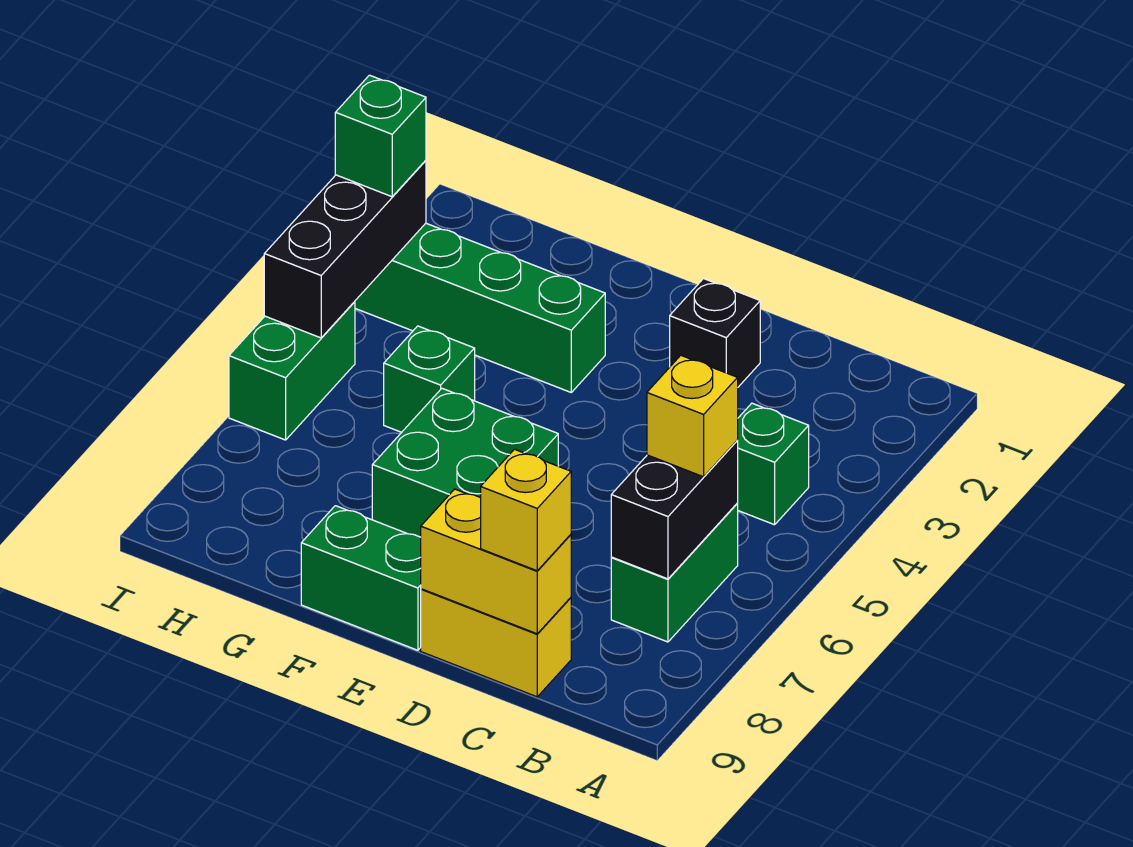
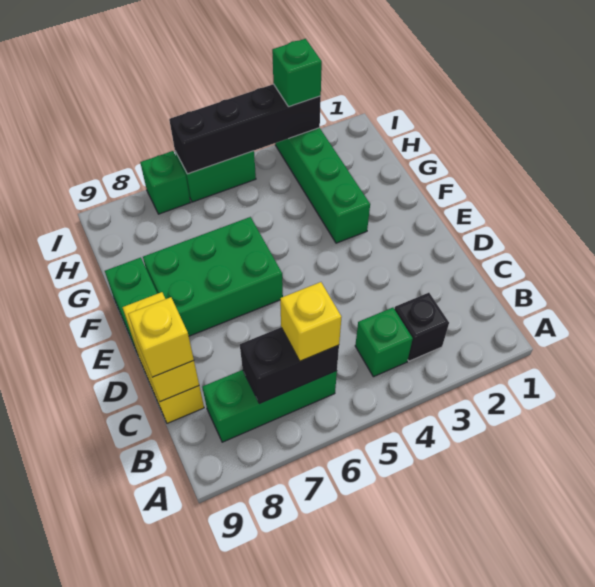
green 1x2 brick [611,504,738,642] -> green 1x3 brick [202,370,337,442]
black 1x1 brick [670,279,760,387] -> black 1x1 brick moved to [395,293,449,361]
green 2x2 brick [372,389,558,537] -> green 2x3 brick [143,217,283,336]
green 1x1 brick [384,326,475,432] -> green 1x1 brick moved to [140,151,190,214]
black 1x3 brick [264,160,426,338] -> black 1x4 brick [169,84,321,174]

